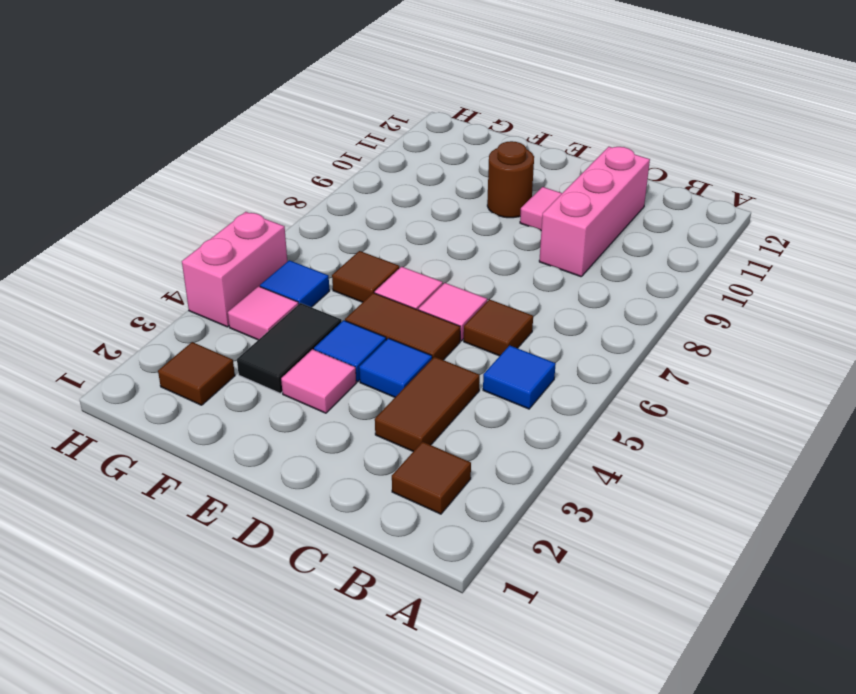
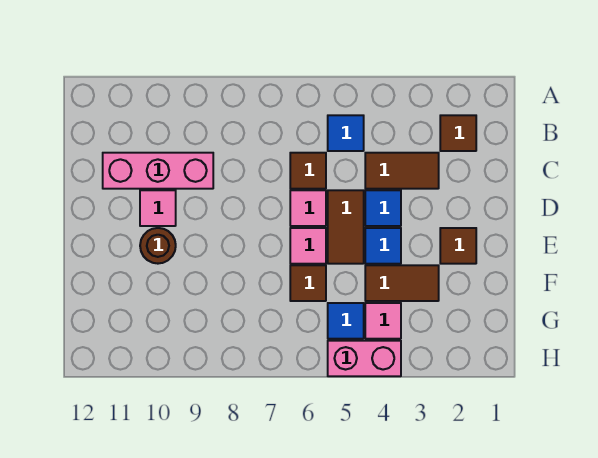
pink 1x1 tile [281,349,356,413] -> none
black 1x2 tile [237,303,342,393] -> brown 1x2 tile [365,265,439,301]
brown 1x1 tile [158,342,235,405] -> brown 1x1 tile moved to [440,228,476,264]

